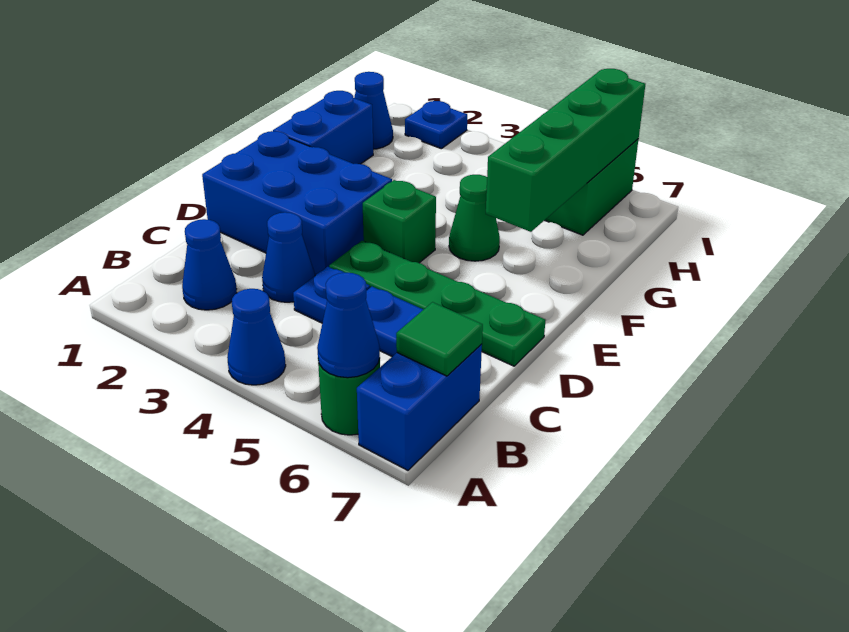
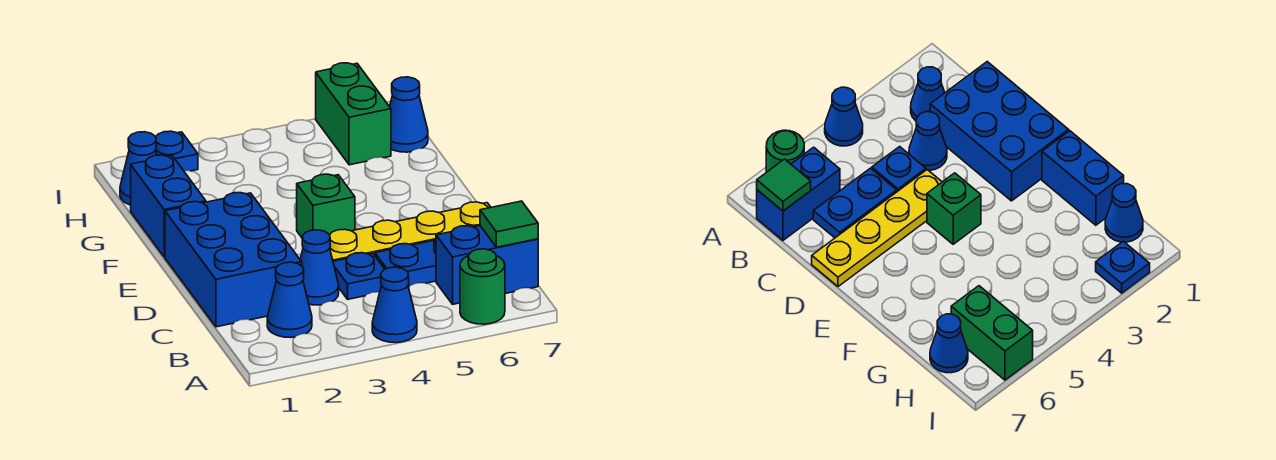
blue 1x1 cone [317,273,380,378] -> blue 1x1 cone moved to [390,77,428,152]
blue 1x2 brick [357,344,482,470] -> blue 1x2 brick turned to [436,226,538,304]
blue 2x3 brick [202,131,392,276] -> blue 2x3 brick turned to [165,193,302,327]
green 1x4 plate [329,241,545,366] -> yellow 1x4 plate [330,202,491,261]
green 1x1 cone [449,175,500,261] -> none
green 1x4 brick [486,69,645,232] -> none

